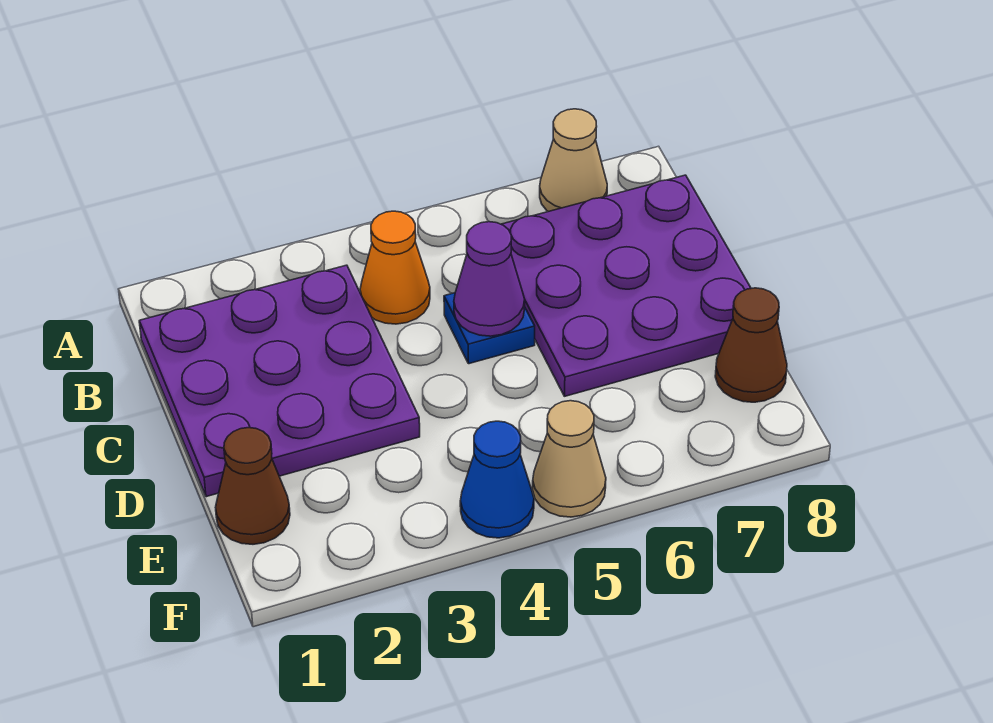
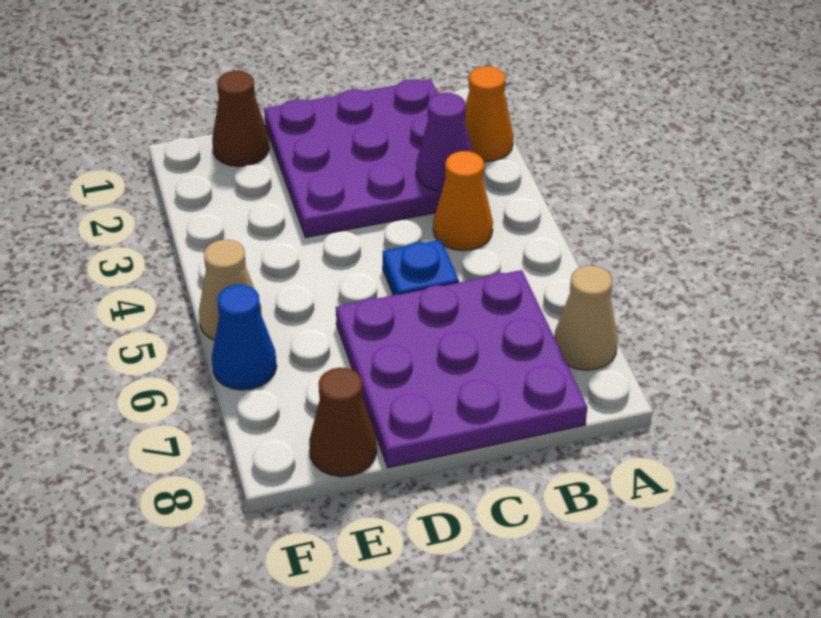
none -> orange 1x1 cone [464,66,513,162]
purple 1x1 cone [454,222,525,336] -> purple 1x1 cone moved to [416,93,472,191]
blue 1x1 cone [460,421,534,538] -> blue 1x1 cone moved to [212,285,277,390]

